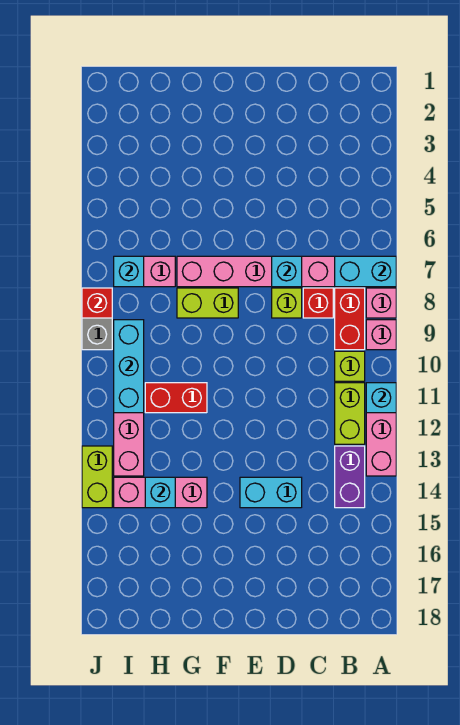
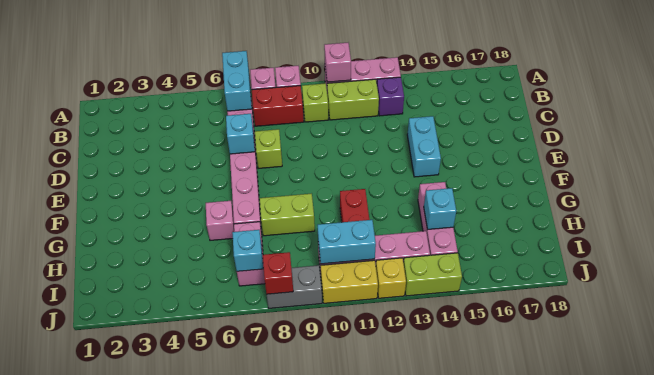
cyan 1x1 brick [366,383,396,413] -> pink 1x1 brick [324,43,351,82]
purple 1x2 brick [335,446,365,508] -> purple 1x1 brick [377,77,404,116]
red 1x1 brick [303,288,333,318] -> none
lime 1x2 brick [177,288,238,318] -> lime 1x2 brick turned to [259,194,315,236]
none -> pink 1x1 brick [206,201,234,240]
cyan 1x3 brick [114,320,144,413] -> cyan 1x2 brick [318,220,376,264]
none -> yellow 1x2 brick [321,260,378,303]
none -> yellow 1x1 brick [376,258,406,298]

